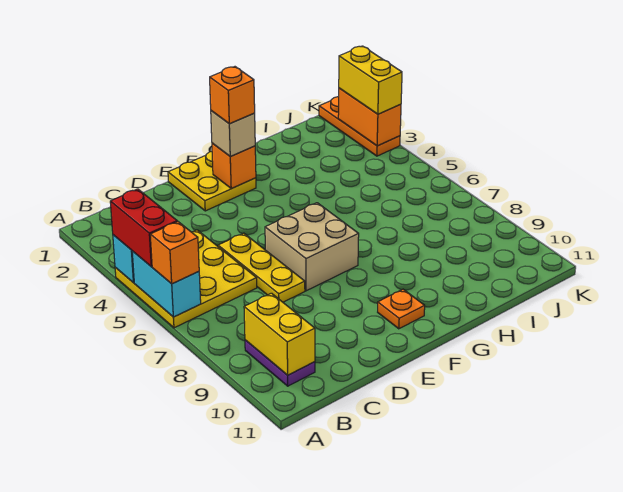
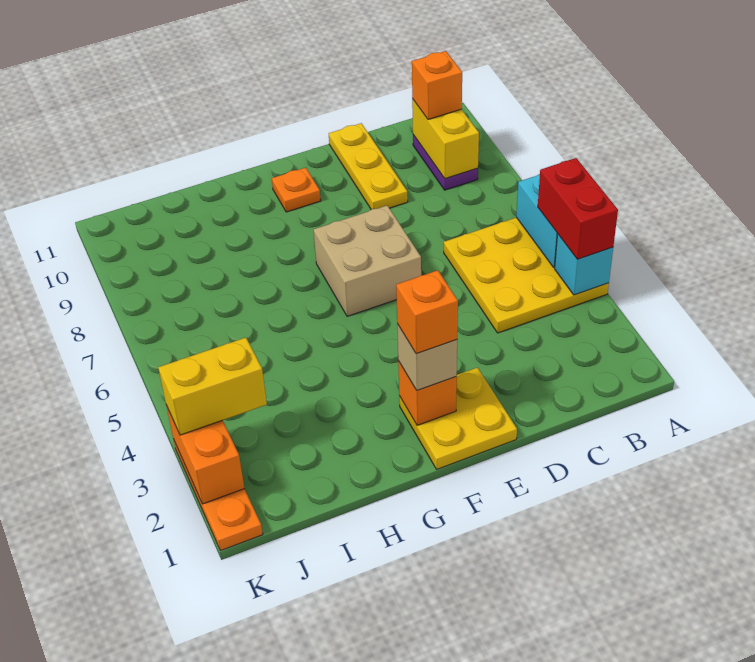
orange 1x1 brick [150,222,199,284] -> orange 1x1 brick moved to [412,51,462,119]
yellow 1x3 plate [218,233,305,302] -> yellow 1x3 plate moved to [329,123,408,210]
yellow 1x2 brick [339,46,402,114] -> yellow 1x2 brick turned to [158,338,267,435]

